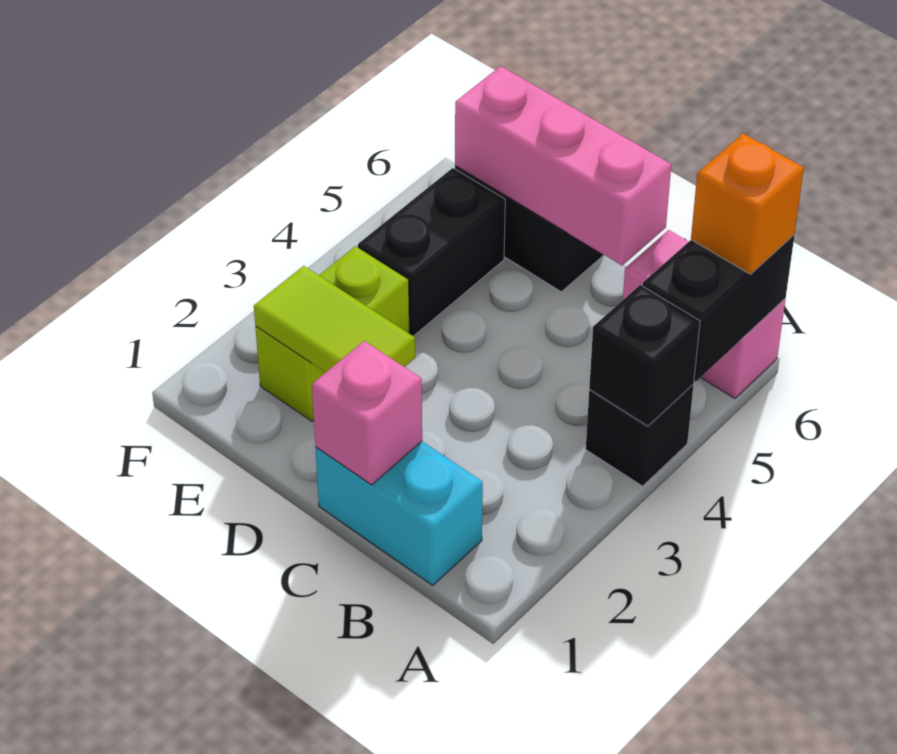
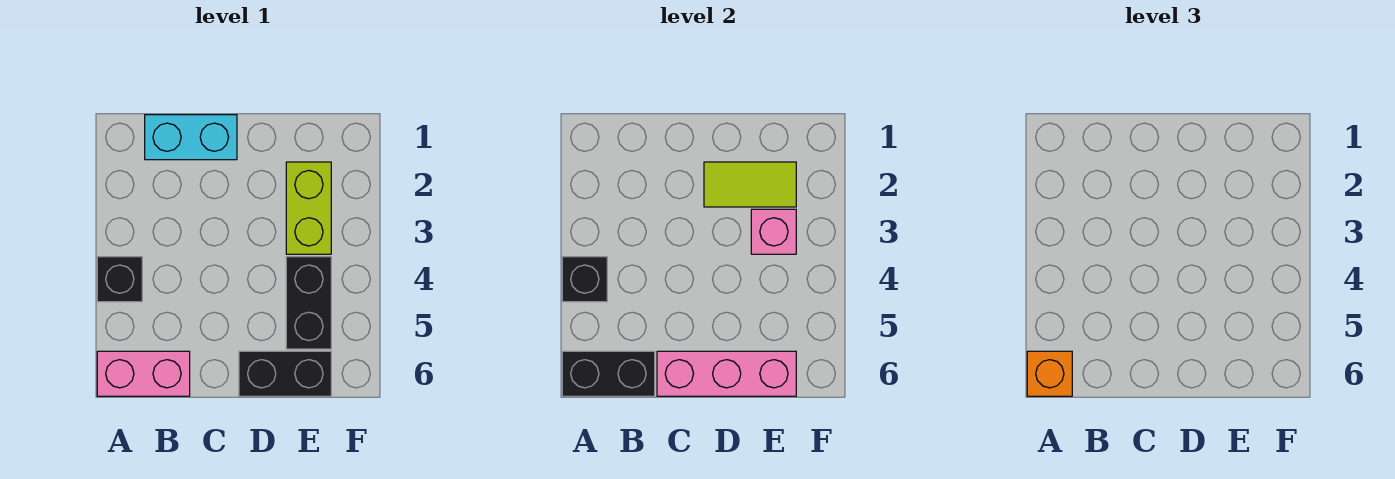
black 1x2 brick [642,235,794,381] -> black 1x2 brick turned to [562,351,655,396]
pink 1x1 brick [312,341,422,485] -> pink 1x1 brick moved to [751,209,796,254]

